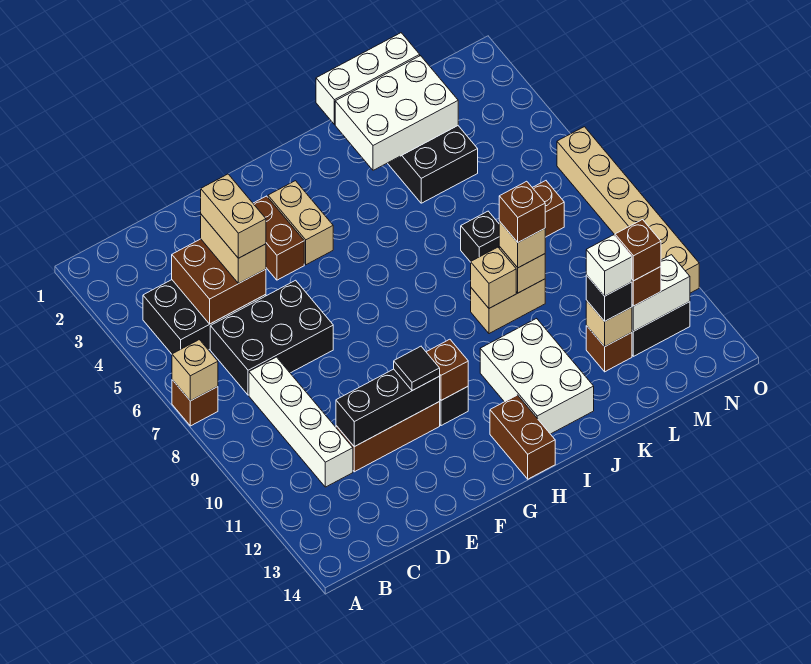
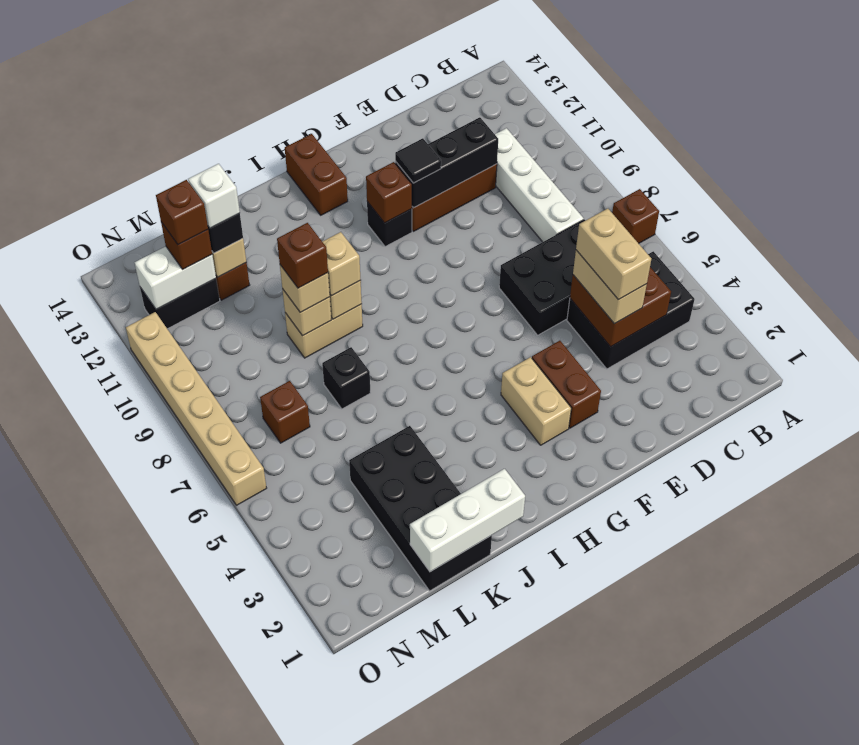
tan 1x1 brick [172,340,218,401] -> tan 1x1 brick moved to [322,232,361,296]
white 2x3 brick [480,318,594,434] -> none
white 2x3 brick [335,56,458,170] -> none

